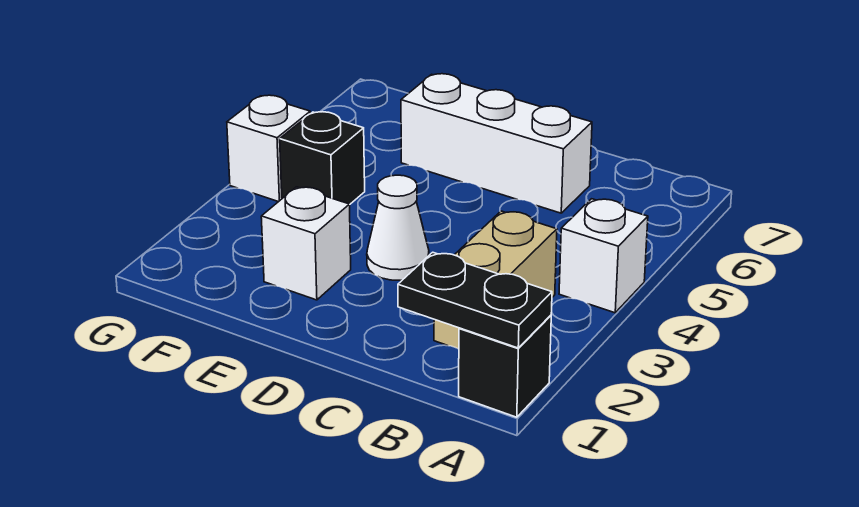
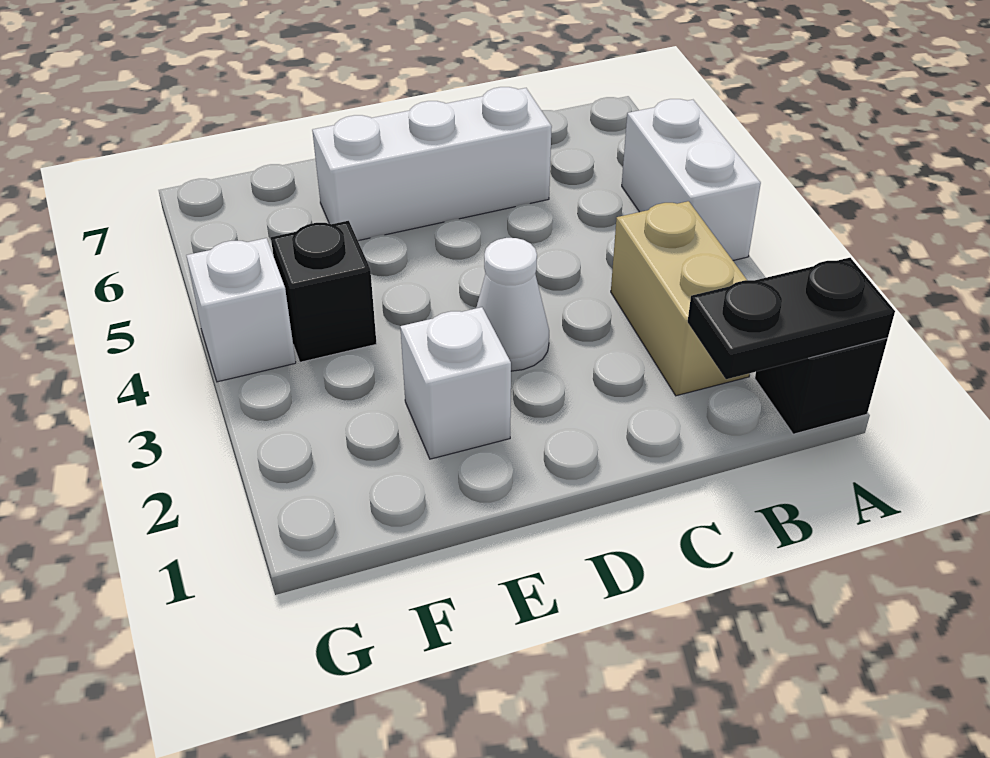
white 1x1 brick [559,199,648,313] -> white 1x2 brick [622,99,761,260]

